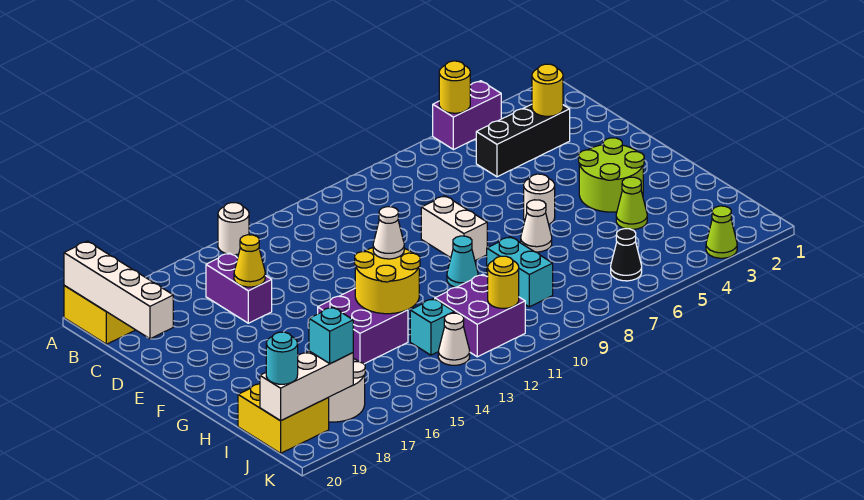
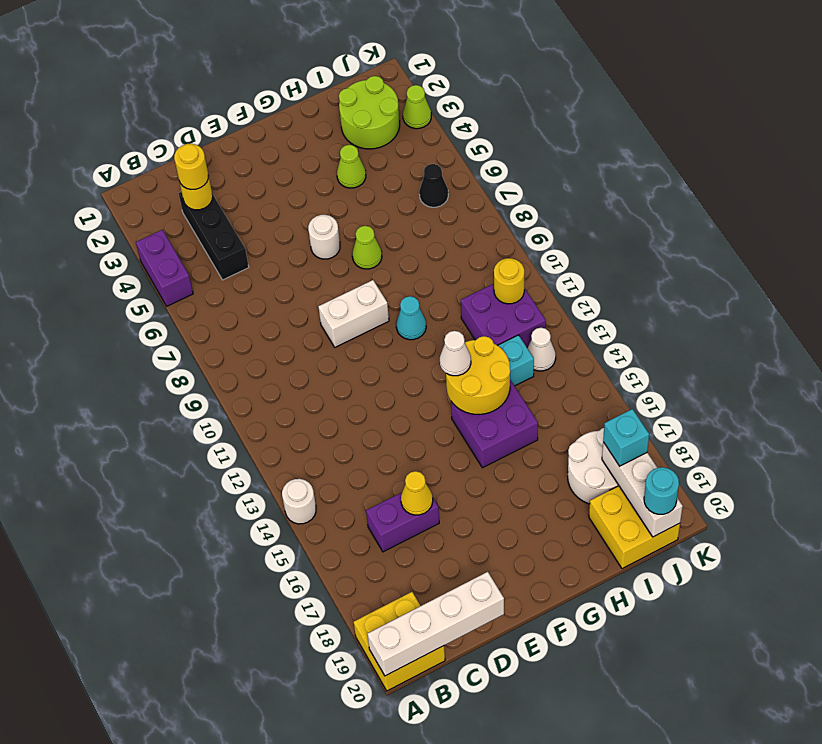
yellow 1x1 round brick [439,61,470,113] -> yellow 1x1 round brick moved to [174,144,208,190]
lime 2x2 round brick [579,138,644,212] -> lime 2x2 round brick moved to [339,76,400,149]
white 1x1 cone [521,200,552,252] -> lime 1x1 cone [352,226,382,269]
cyan 1x2 brick [487,237,553,307] -> none

